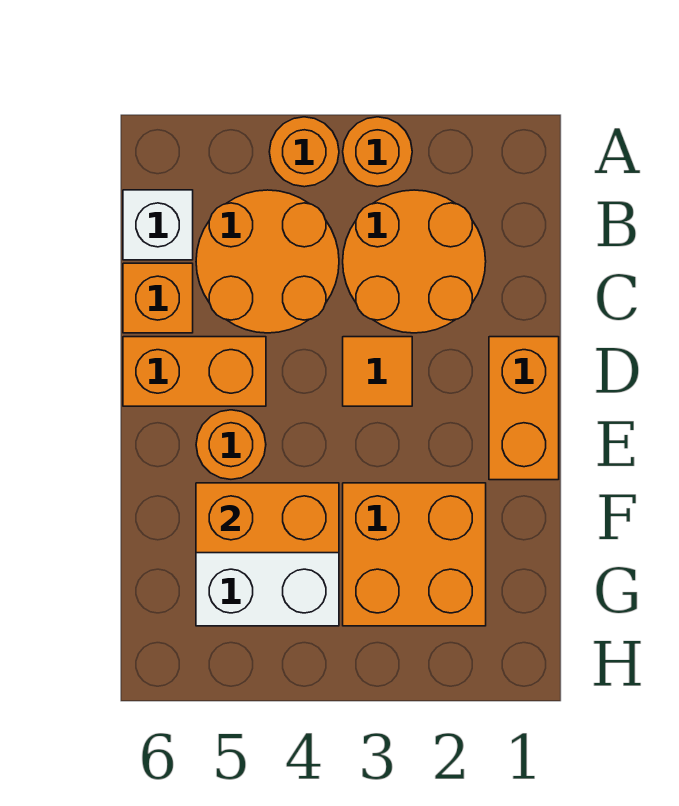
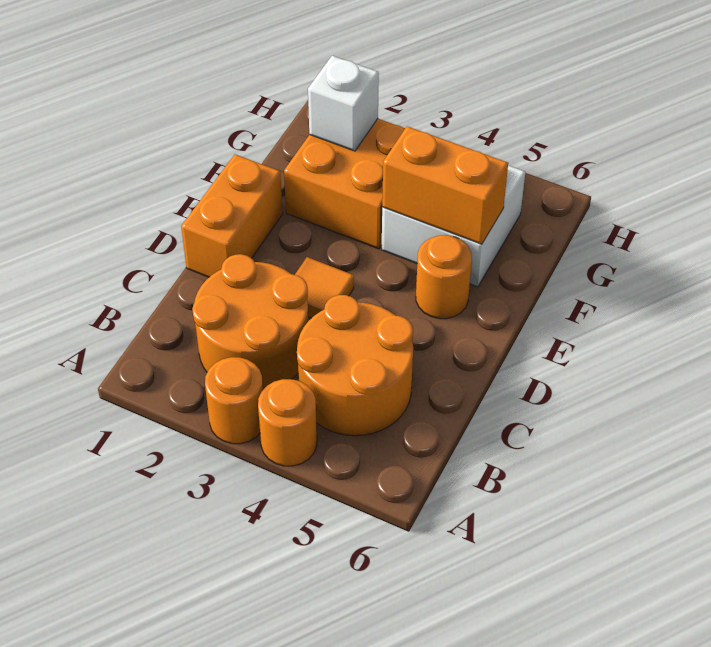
white 1x1 brick [123,190,193,260] -> white 1x1 brick moved to [308,56,379,151]
orange 1x1 brick [123,263,193,333] -> none
orange 1x2 brick [123,337,266,406] -> none

